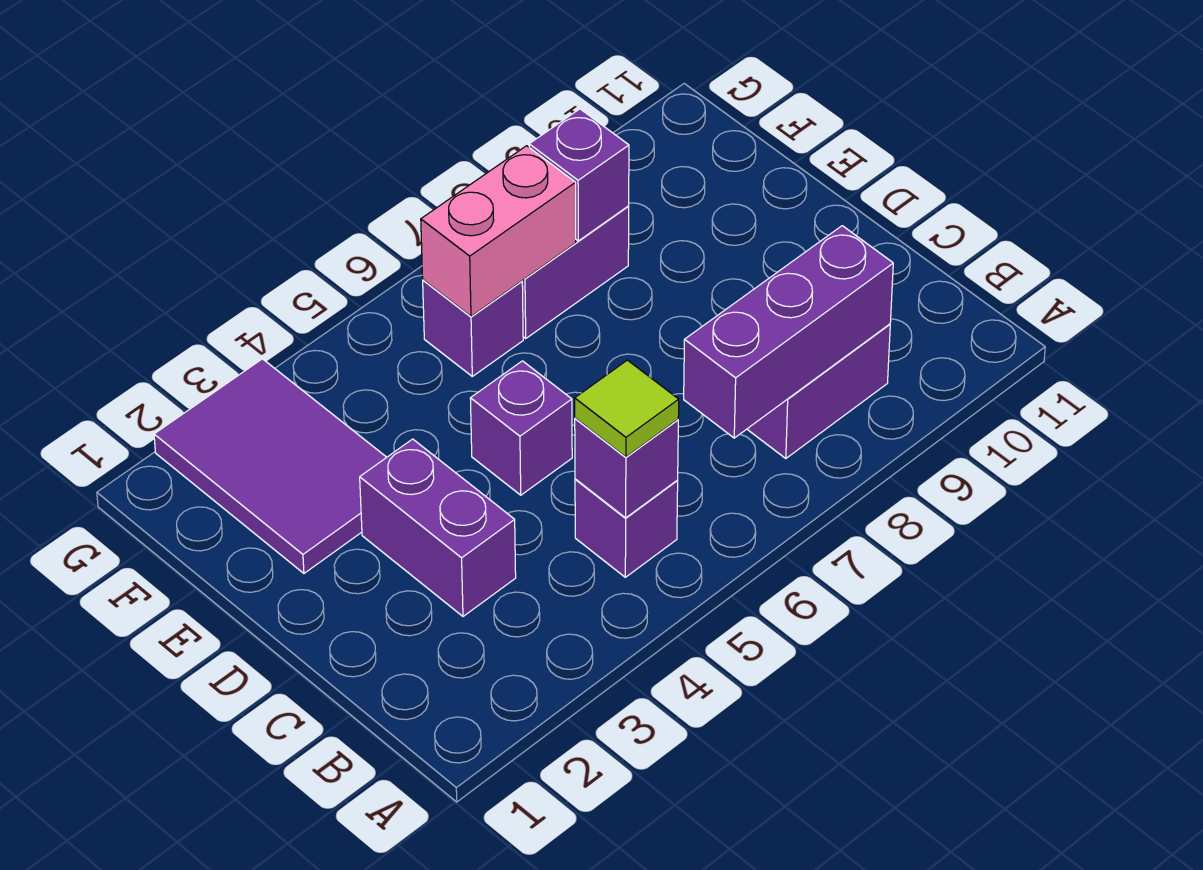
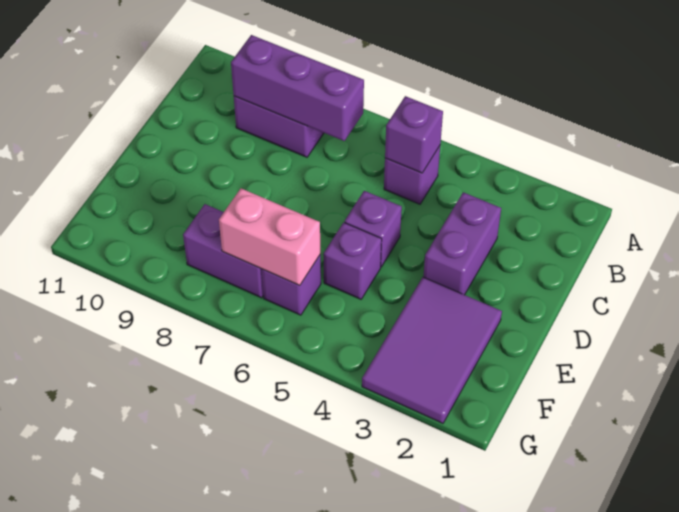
lime 1x1 tile [575,360,679,457] -> none
purple 1x1 brick [529,109,629,241] -> purple 1x1 brick moved to [323,222,382,299]

